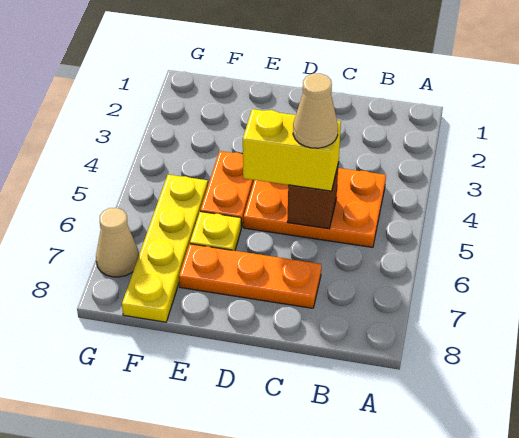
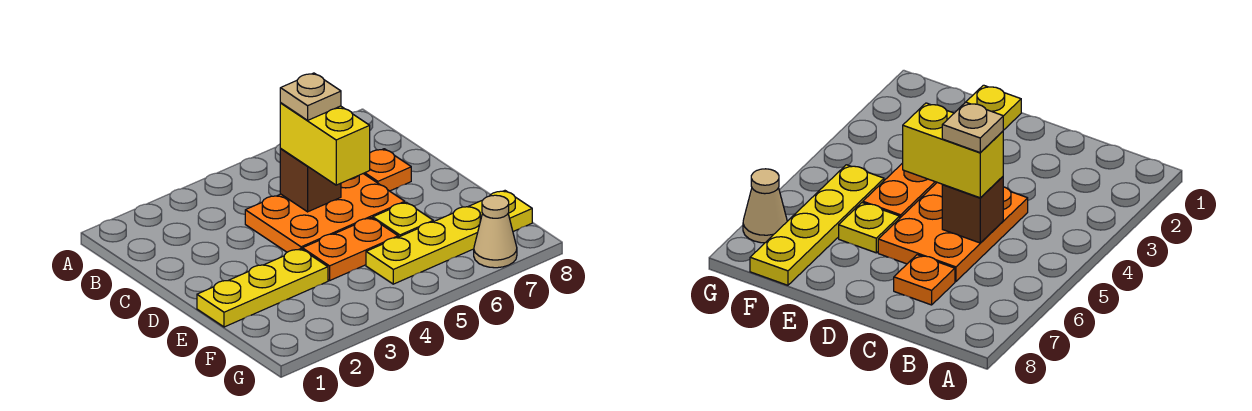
orange 2x3 plate [244,168,386,247] -> orange 2x3 plate turned to [245,174,405,252]
tan 1x1 cone [293,73,338,148] -> tan 1x1 plate [280,73,341,121]
orange 1x3 plate [179,244,321,308] -> orange 1x1 plate [363,149,411,191]
none -> yellow 1x3 plate [197,249,328,327]

